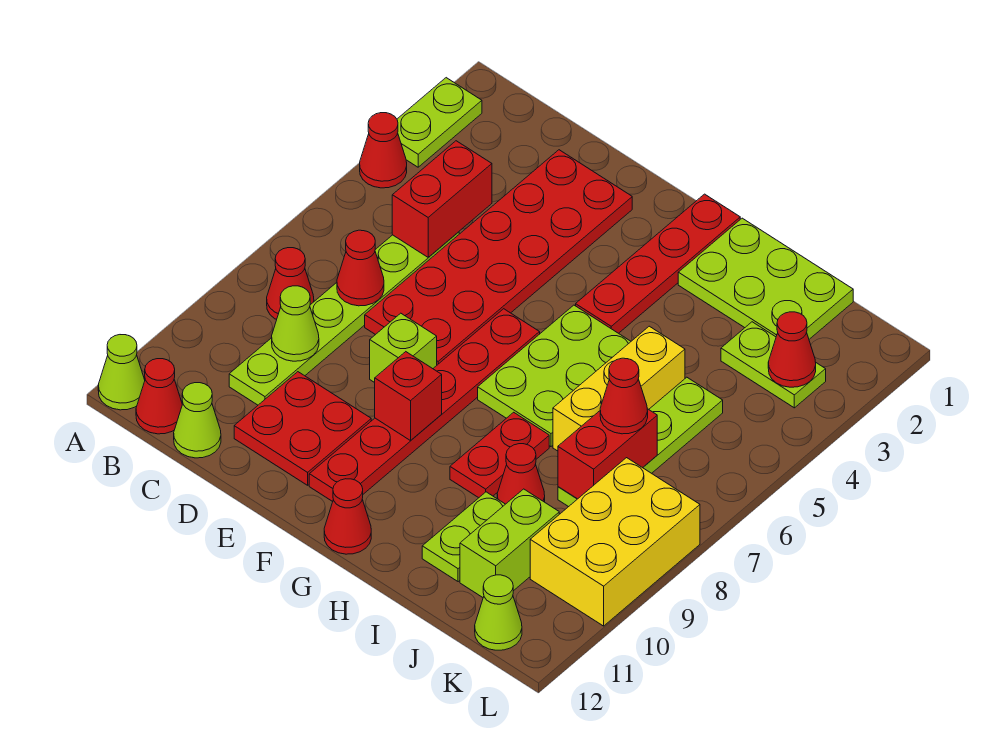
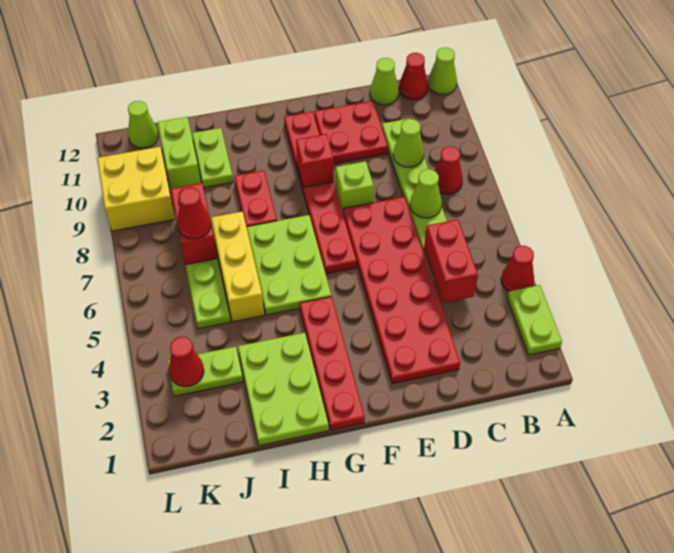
red 1x1 cone [337,230,384,306] -> lime 1x1 cone [410,169,442,218]
red 1x1 cone [324,479,371,554] -> none
lime 2x3 plate [678,218,853,339] -> lime 2x3 plate turned to [238,333,329,446]
red 1x1 cone [497,444,545,504] -> none
yellow 2x3 brick [530,458,700,626] -> yellow 2x2 brick [97,147,175,231]

